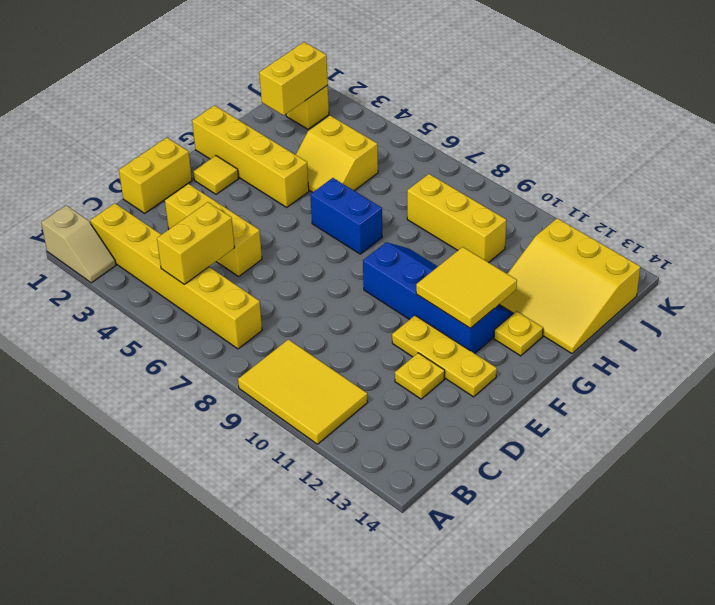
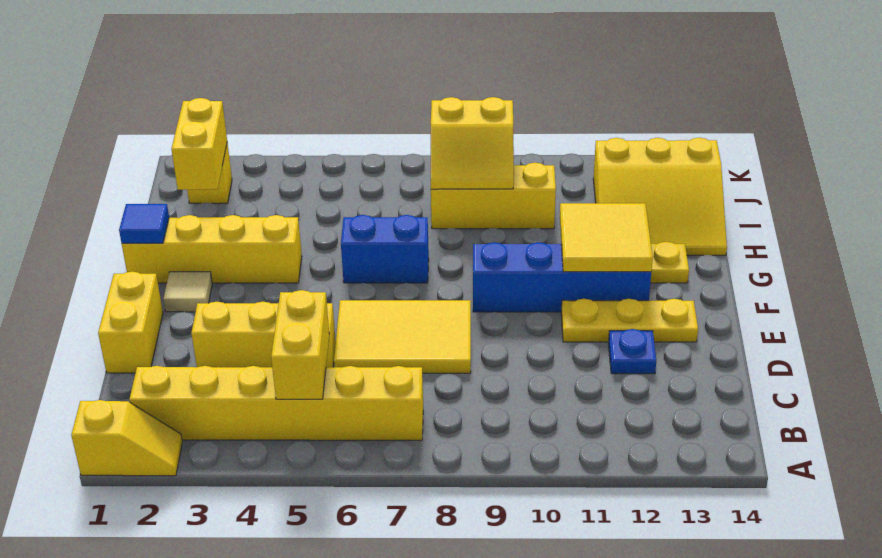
tan 1x2 slope [41,205,116,283] -> yellow 1x2 slope [71,400,182,476]
yellow 2x3 tile [238,339,368,444] -> yellow 2x3 tile moved to [334,300,471,373]
yellow 1x1 plate [395,353,445,399] -> blue 1x1 plate [608,329,656,374]
yellow 1x1 tile [193,156,239,194] -> tan 1x1 tile [163,272,212,312]
none -> blue 1x1 tile [119,204,169,243]
yellow 2x2 slope [296,116,378,192] -> yellow 2x2 slope moved to [431,97,514,189]

